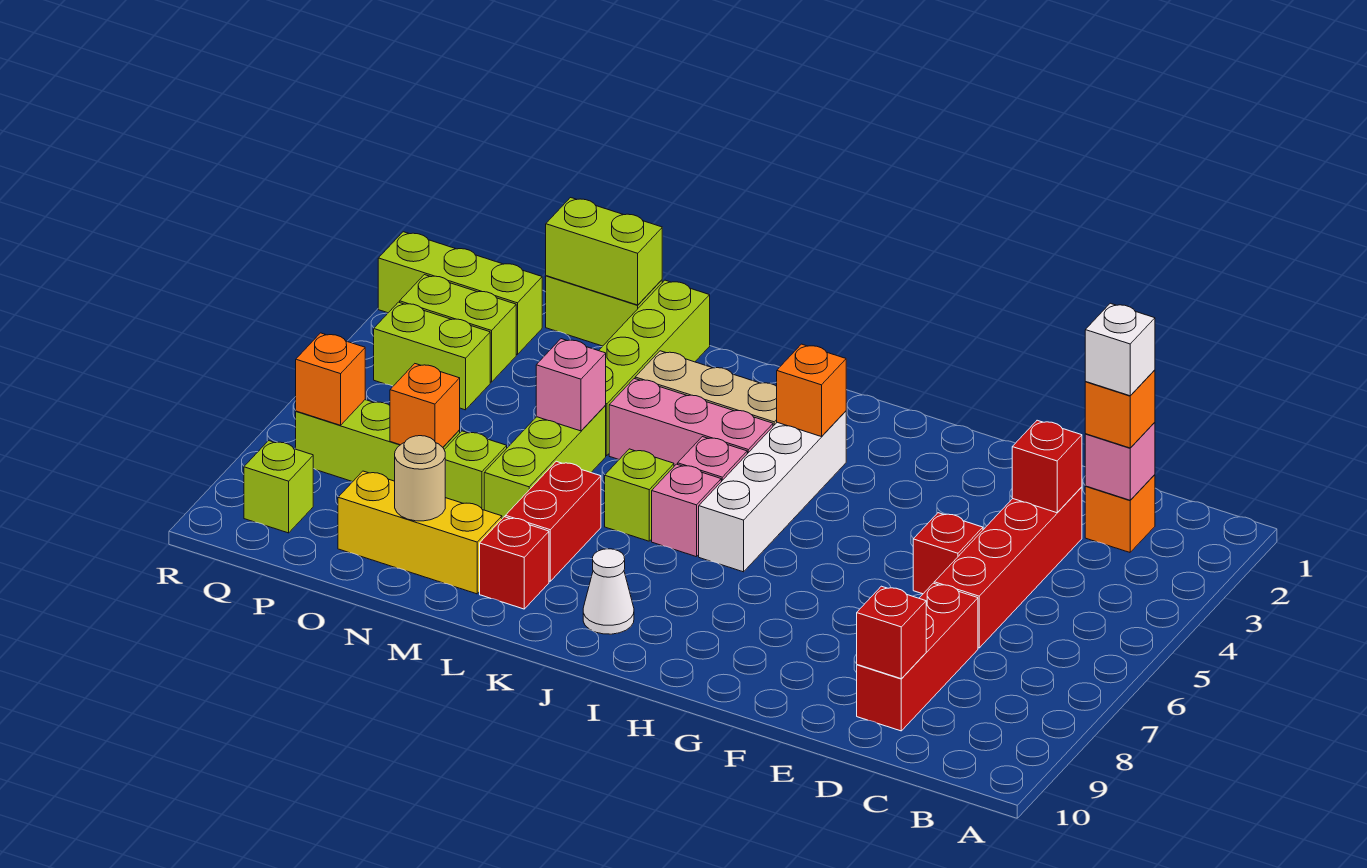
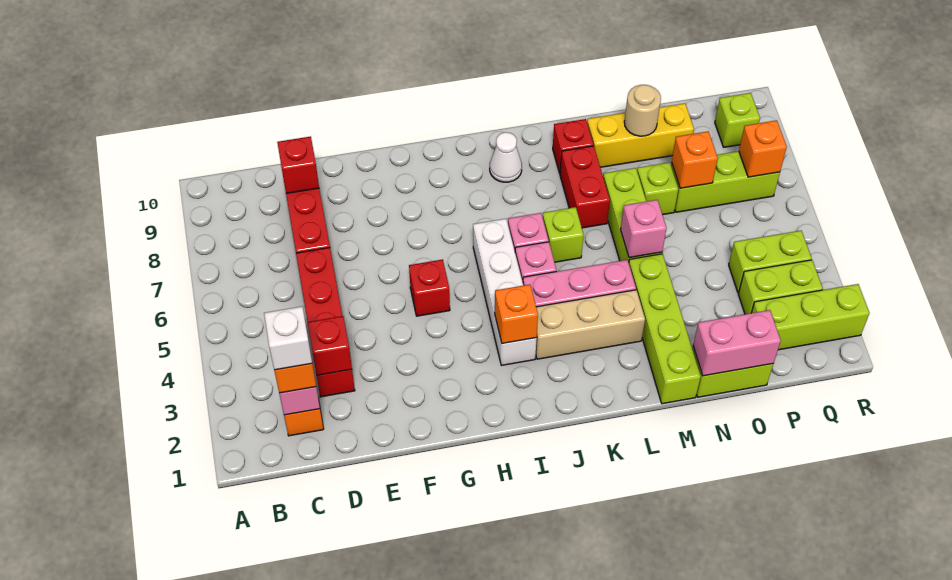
red 1x1 brick [913,513,983,594] -> red 1x1 brick moved to [409,259,450,316]
lime 1x2 brick [546,198,662,305] -> pink 1x2 brick [693,310,781,376]

